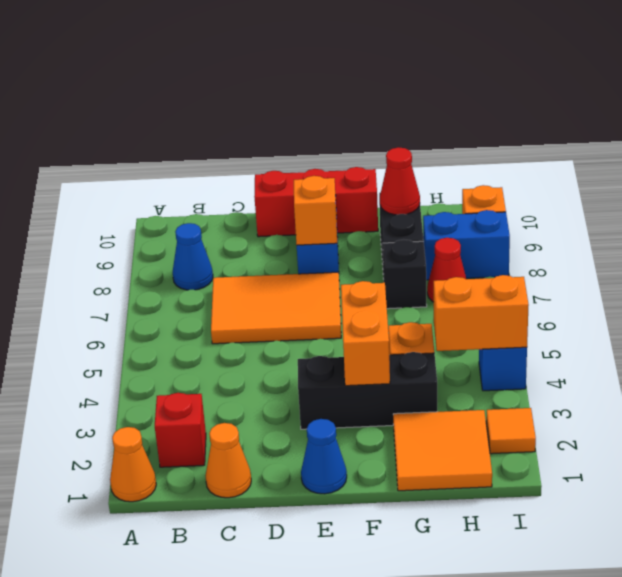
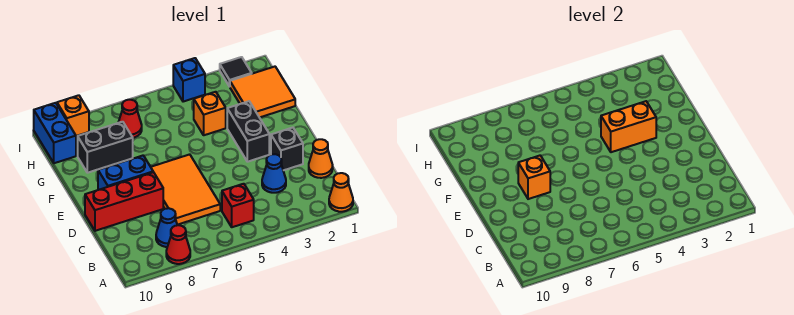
red 1x1 brick [155,393,206,467] -> red 1x1 brick moved to [222,184,254,227]
red 1x3 brick [254,167,378,237] -> red 1x3 brick turned to [85,172,163,231]
blue 1x1 cone [301,419,347,494] -> blue 1x1 cone moved to [262,154,286,193]
black 1x3 brick [298,352,438,429] -> black 1x2 brick [227,101,269,162]
black 1x1 brick [383,240,427,309] -> black 1x1 brick moved to [271,128,303,170]
red 1x1 cone [380,147,420,215] -> red 1x1 cone moved to [166,225,190,264]
orange 1x2 brick [434,275,529,351] -> none
blue 1x2 brick [423,210,510,280] -> blue 1x2 brick moved to [34,103,76,163]
orange 1x1 tile [486,408,536,454] -> black 1x1 tile [220,57,252,87]

